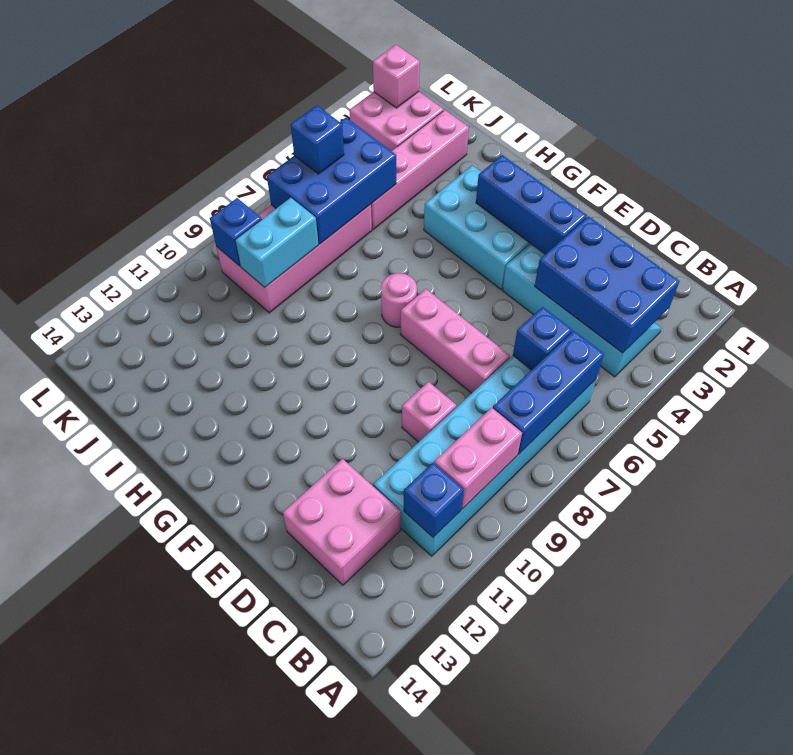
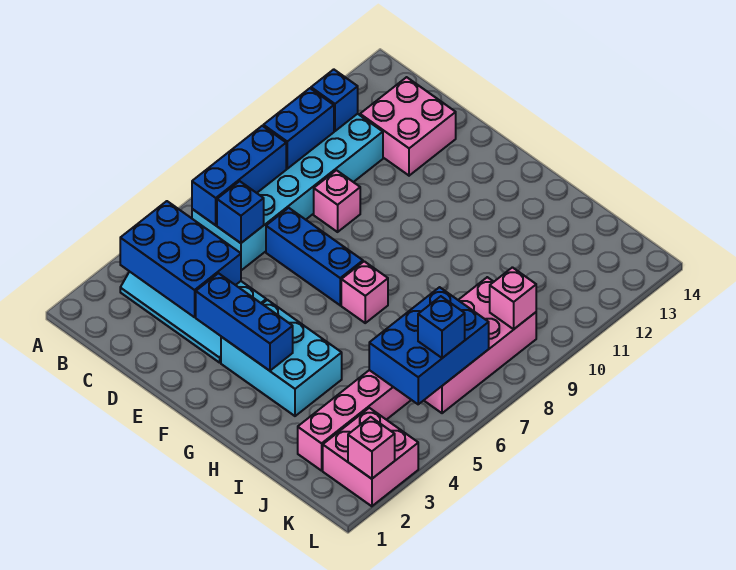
pink 1x2 brick [434,408,522,509] -> blue 1x2 brick [263,88,334,169]
pink 1x3 brick [400,289,510,393] -> blue 1x3 brick [266,208,363,305]
pink 1x1 round brick [381,273,417,327] -> pink 1x1 brick [341,261,388,323]
cyan 1x2 brick [235,198,318,287] -> none
blue 1x1 brick [210,198,262,266] -> pink 1x1 brick [490,267,536,329]

